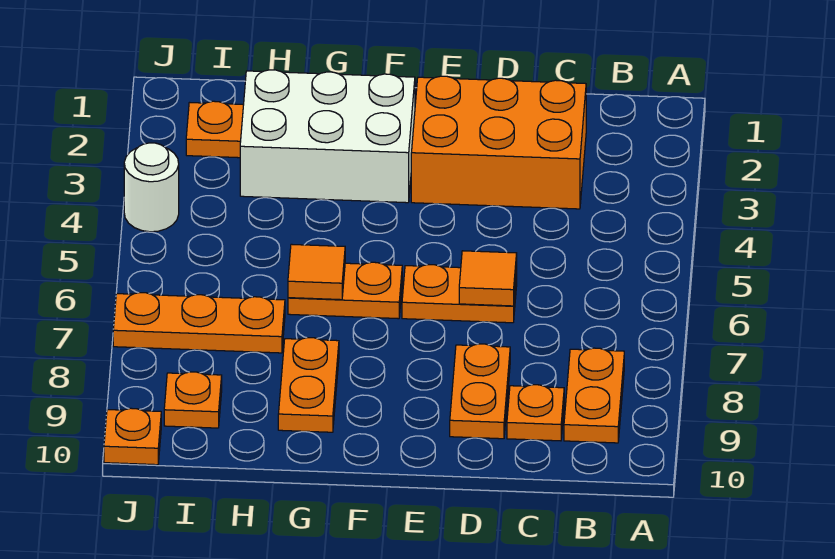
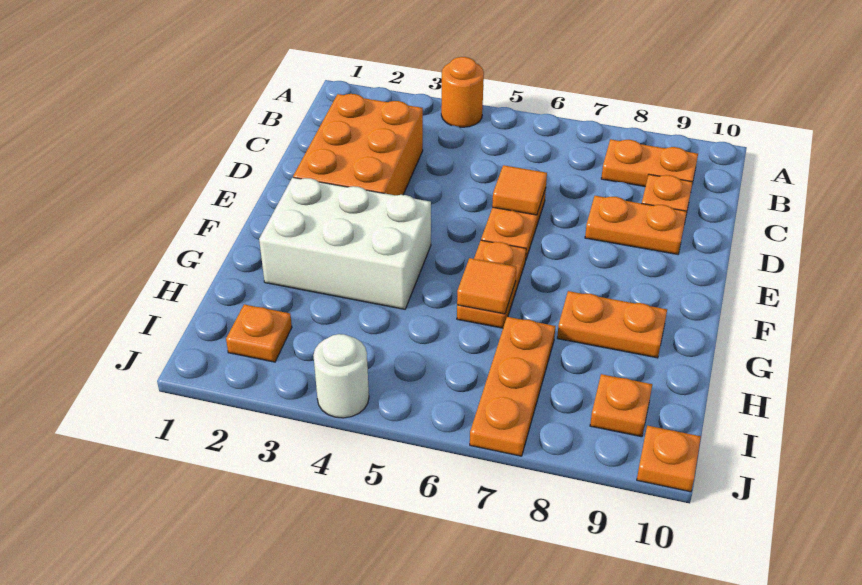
none -> orange 1x1 round brick [441,57,484,127]
white 2x3 brick [240,70,415,203] -> white 2x3 brick turned to [259,177,431,309]

